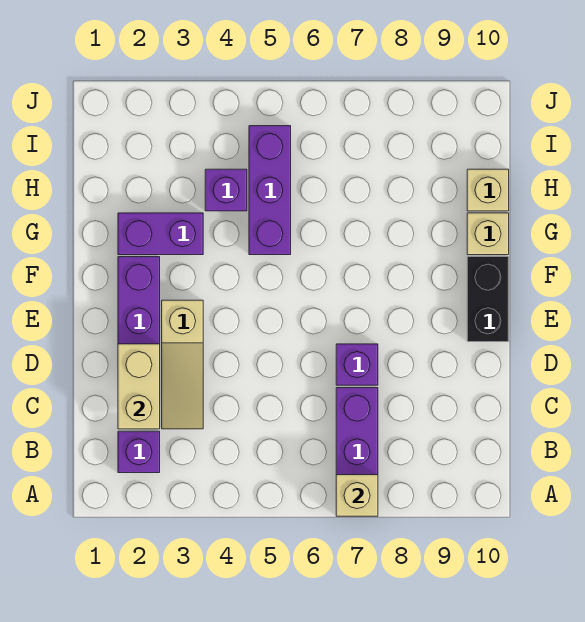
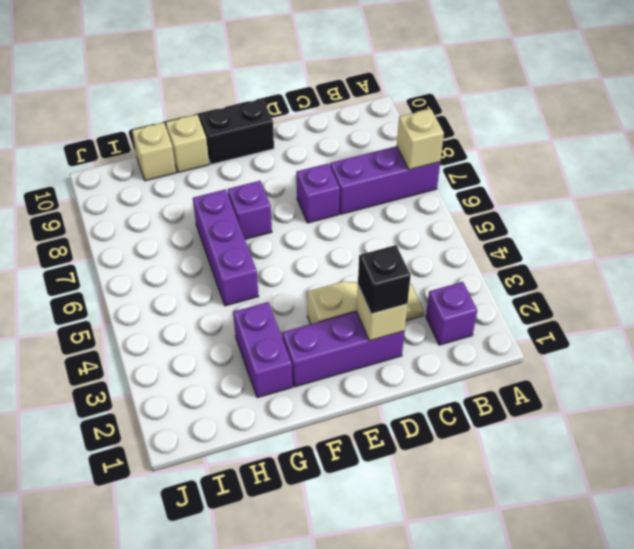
tan 1x2 brick [118,344,160,429] -> tan 1x1 brick [357,286,407,341]
none -> black 1x1 brick [358,245,411,314]
purple 1x3 brick [249,126,291,255] -> purple 1x3 brick turned to [193,189,259,306]
purple 1x1 brick [205,169,247,211] -> purple 1x1 brick moved to [228,181,272,239]

